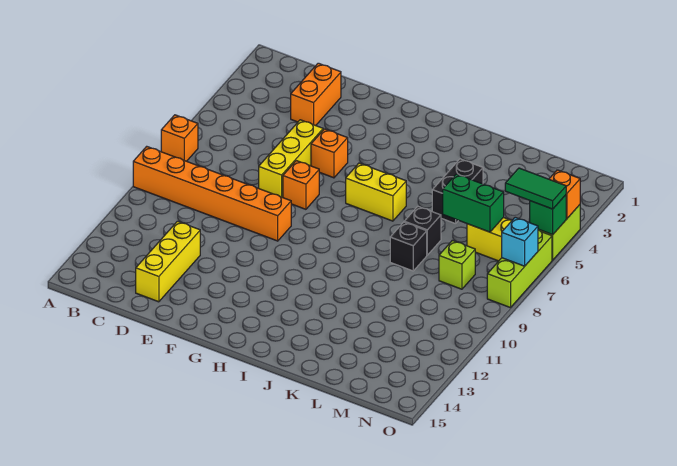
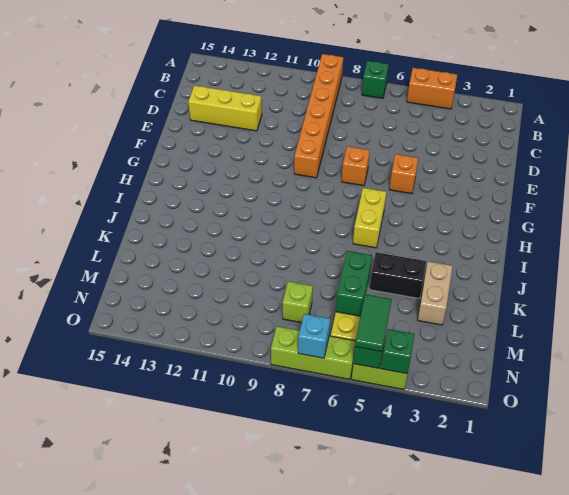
orange 1x1 brick [161,115,198,161] -> green 1x1 brick [362,61,389,98]
orange 1x2 brick [291,63,341,126] -> orange 1x2 brick moved to [407,68,457,109]
yellow 1x3 brick [259,120,323,198] -> none
none -> tan 1x2 brick [418,261,453,325]
black 1x1 brick [404,207,441,255] -> none
black 1x1 brick [390,222,427,271] -> none
orange 1x1 brick [549,170,580,219] -> green 1x1 brick [381,329,415,374]

